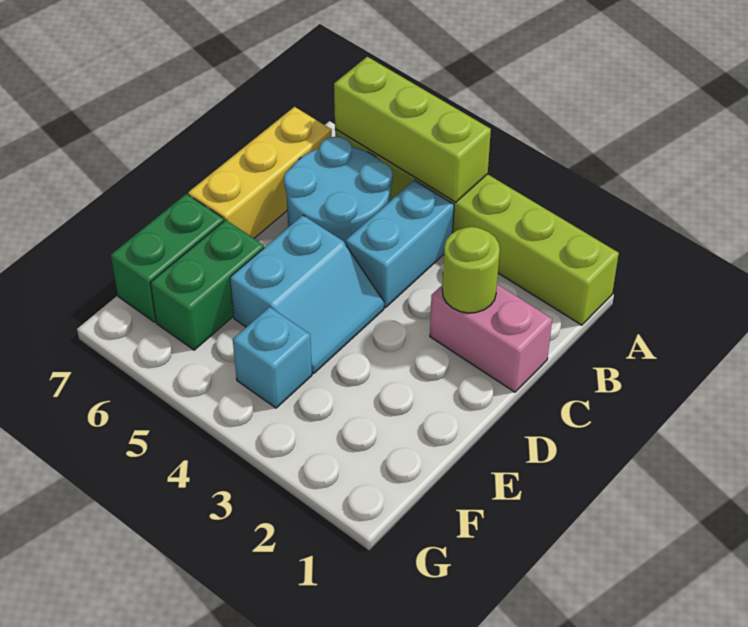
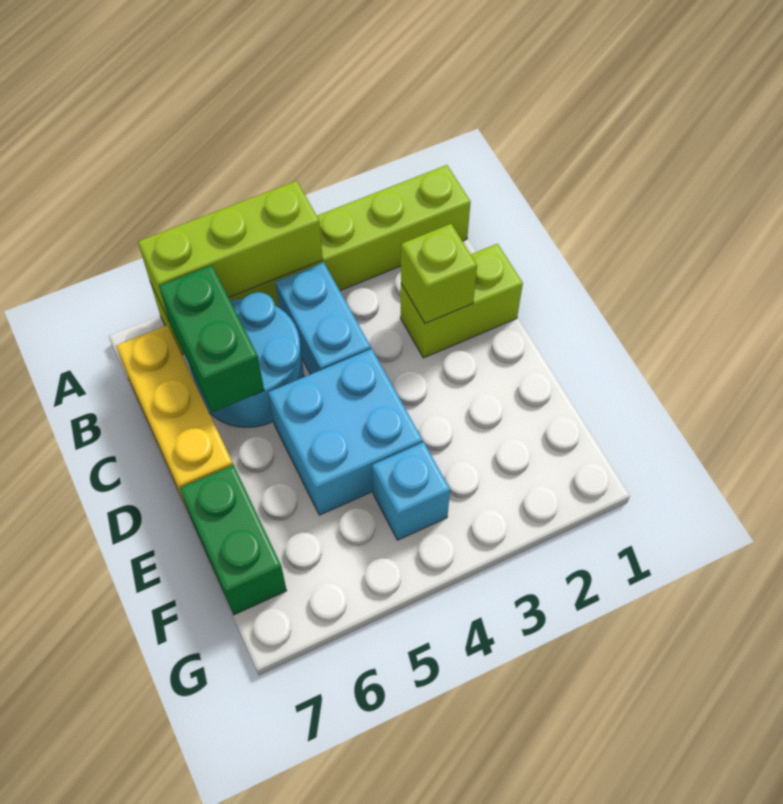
pink 1x2 brick [430,284,552,392] -> lime 1x2 brick [400,244,523,358]
lime 1x1 round brick [442,227,500,313] -> lime 1x1 brick [401,224,477,324]
cyan 2x2 slope [230,215,384,373] -> cyan 2x2 brick [268,349,423,515]
green 1x2 brick [150,220,264,350] -> green 1x2 brick moved to [159,265,264,412]

